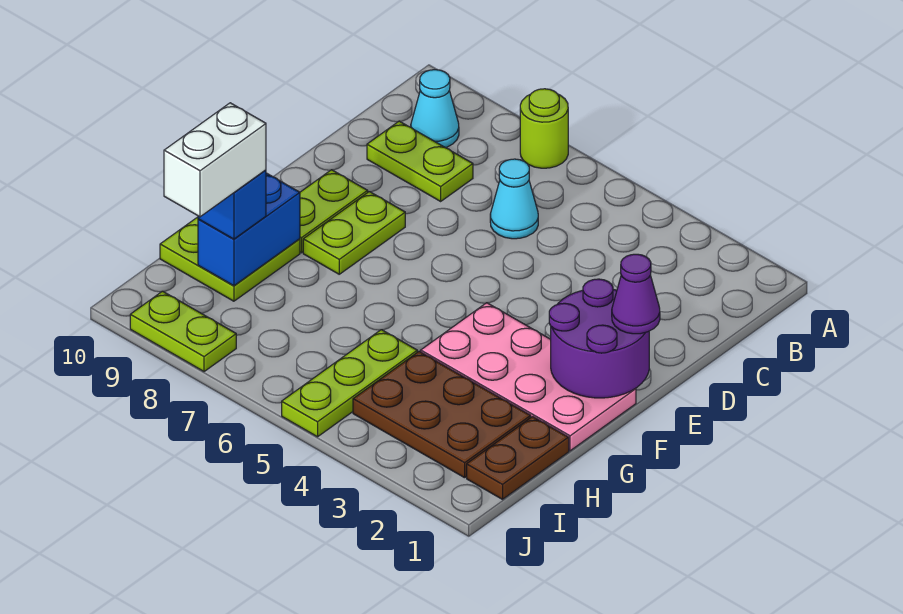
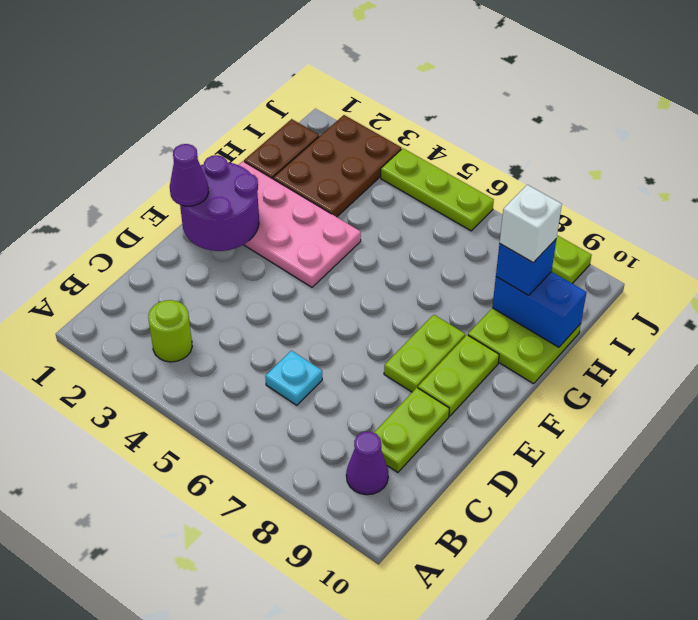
lime 1x1 round brick [520,89,568,168] -> lime 1x1 round brick moved to [148,300,192,362]
cyan 1x1 cone [411,70,459,148] -> purple 1x1 cone [346,431,388,495]
cyan 1x1 cone [490,159,538,239] -> cyan 1x1 plate [265,351,322,405]
lime 1x2 plate [367,121,473,201] -> lime 1x2 plate turned to [374,388,449,472]
blue 1x2 brick [198,173,300,286] -> blue 1x2 brick turned to [492,272,587,347]
brown 2x3 plate [353,351,531,478] -> brown 2x3 plate turned to [273,115,401,217]
lime 1x3 plate [282,330,417,437] -> lime 1x3 plate turned to [381,148,494,231]
white 1x2 brick [164,103,266,217] -> white 1x1 brick [500,185,562,263]

